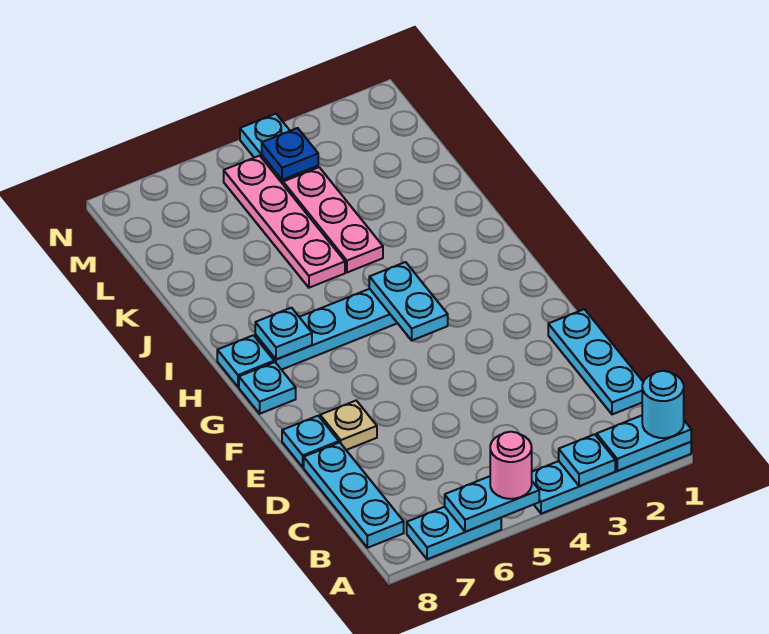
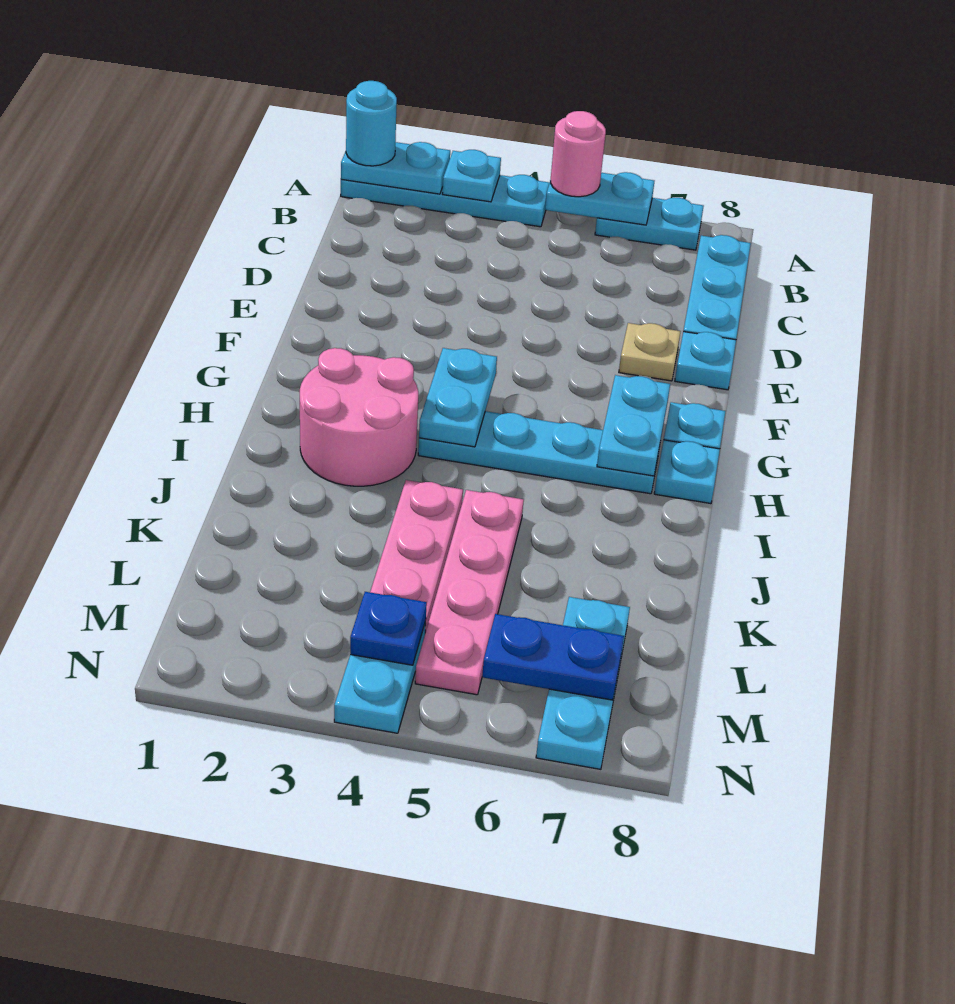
cyan 1x3 plate [548,309,643,414] -> cyan 1x3 plate moved to [536,597,630,769]
none -> pink 2x2 round brick [300,348,418,486]
cyan 1x1 plate [255,308,312,359] -> cyan 1x2 plate [597,375,670,476]
none -> blue 1x2 plate [482,614,624,700]

